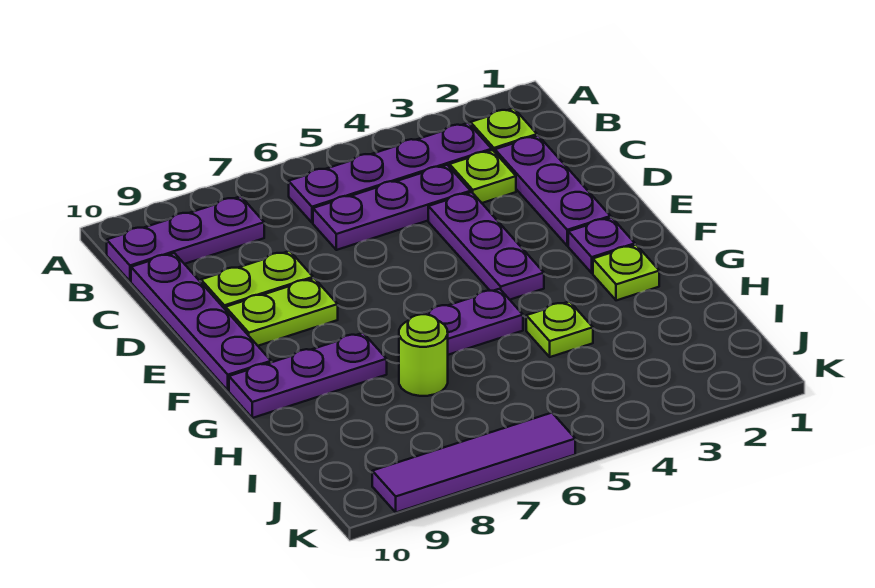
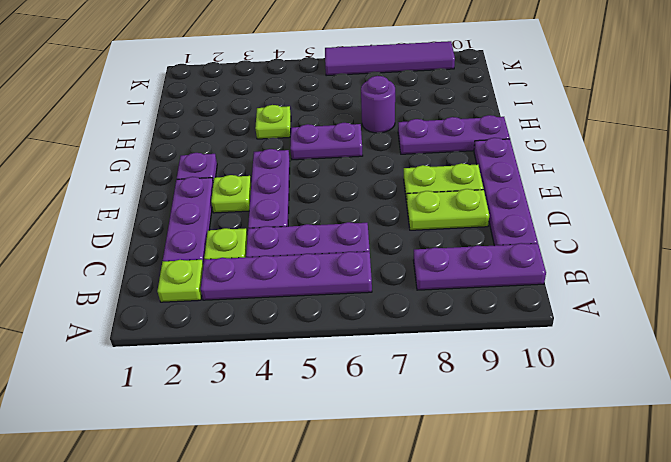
lime 1x1 plate [593,245,659,300] -> lime 1x1 plate moved to [211,175,251,213]
lime 1x1 round brick [399,314,448,396] -> purple 1x1 round brick [361,76,395,133]

